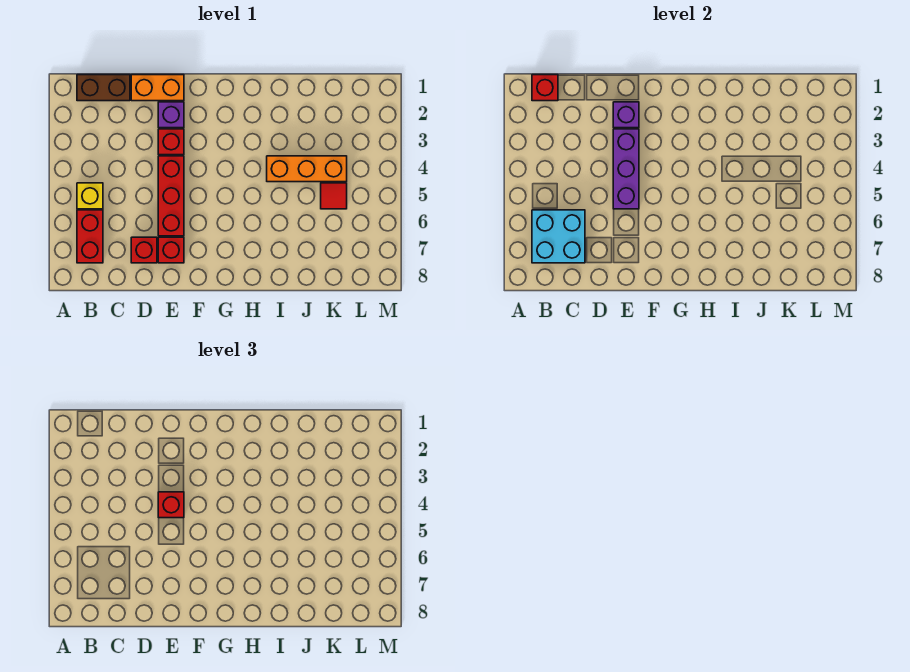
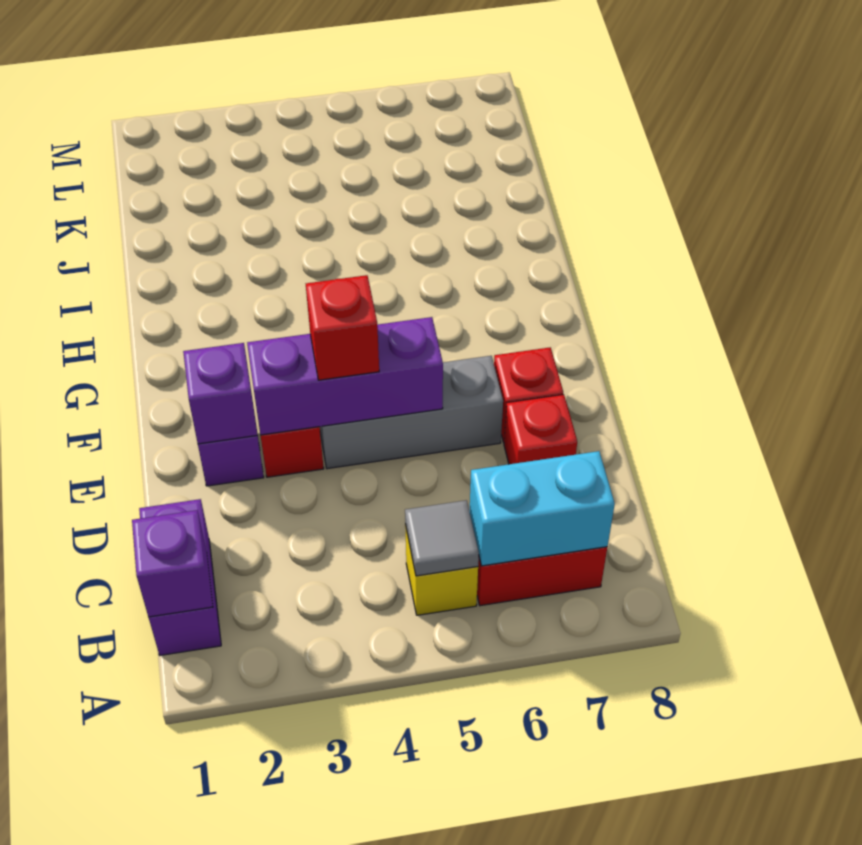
brown 1x2 brick [77,75,130,101] -> purple 1x2 brick [139,499,221,655]
red 1x1 brick [532,75,558,101] -> purple 1x1 brick [132,510,213,617]
none -> grey 1x1 tile [405,500,479,576]
cyan 2x2 brick [532,210,585,263] -> cyan 1x2 brick [470,451,615,566]
orange 1x2 brick [131,75,184,101] -> none
red 1x3 brick [158,156,184,236] -> grey 1x3 brick [320,356,503,469]
orange 1x3 brick [267,156,347,182] -> none
red 1x1 tile [321,183,347,209] -> none

